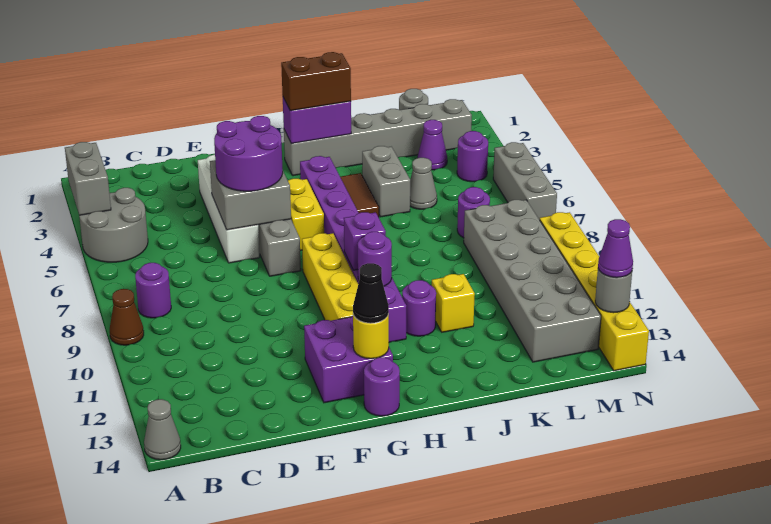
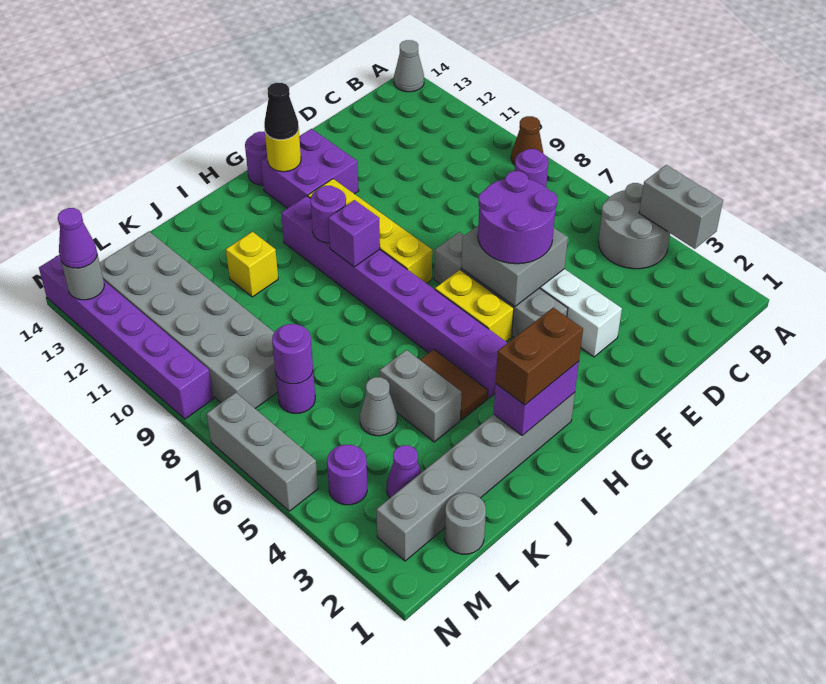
purple 1x1 round brick [402,280,436,336] -> purple 1x1 round brick moved to [272,324,313,384]
yellow 1x6 brick [540,212,649,371] -> purple 1x6 brick [39,255,214,419]

